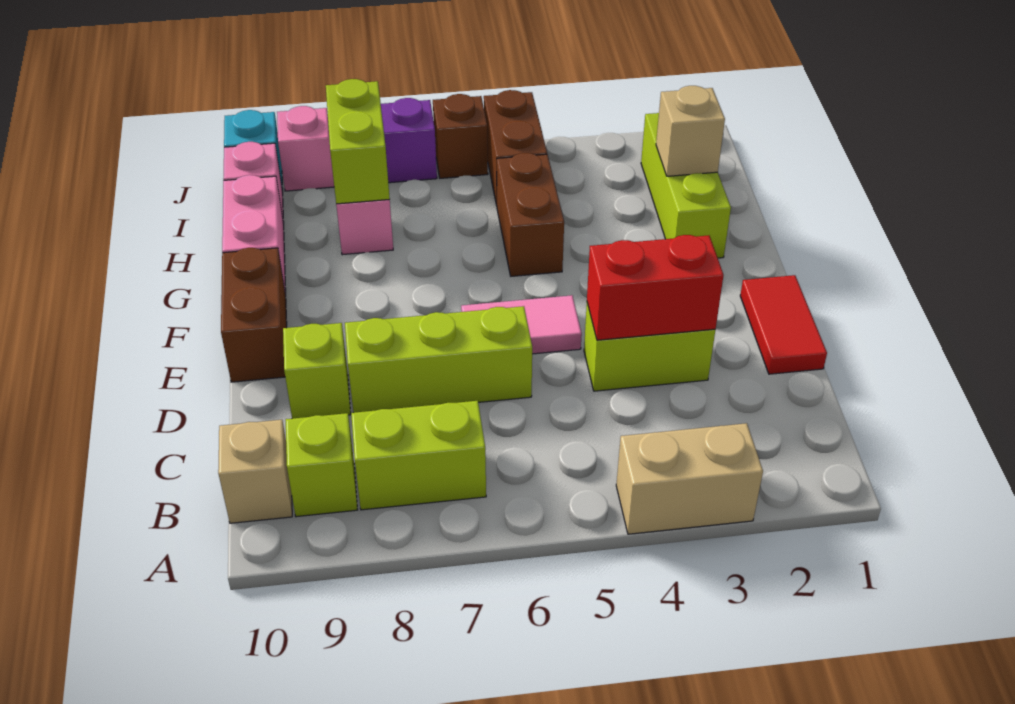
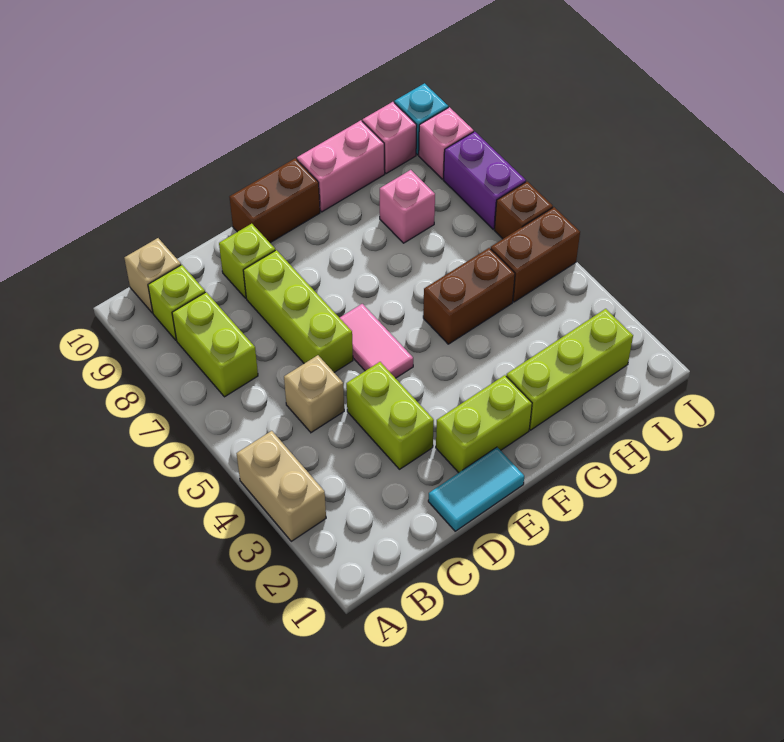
red 1x2 tile [740,275,827,374] -> cyan 1x2 tile [428,447,524,531]
red 1x2 brick [587,235,724,340] -> none
tan 1x1 brick [656,86,725,176] -> tan 1x1 brick moved to [284,355,344,433]
lime 1x2 brick [326,79,390,204] -> lime 1x2 brick moved to [436,375,532,473]

